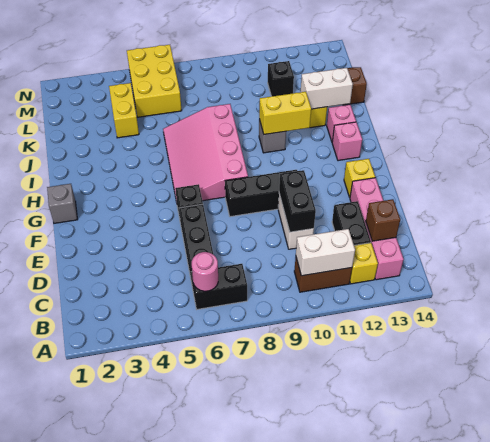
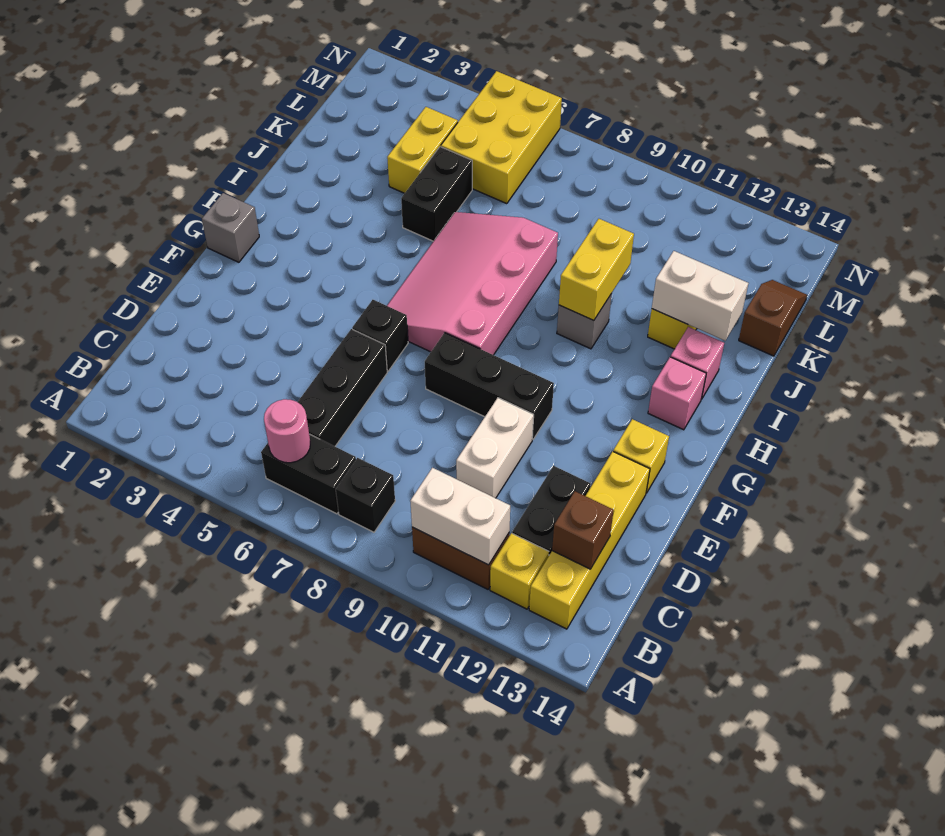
pink 1x4 brick [350,178,404,280] -> yellow 1x4 brick [529,451,650,629]
black 1x2 brick [279,170,316,232] -> black 1x2 brick moved to [401,147,472,241]
yellow 1x2 brick [259,92,311,134] -> yellow 1x2 brick turned to [559,219,634,321]
black 1x1 brick [268,61,294,96] -> black 1x1 brick moved to [336,458,395,532]

